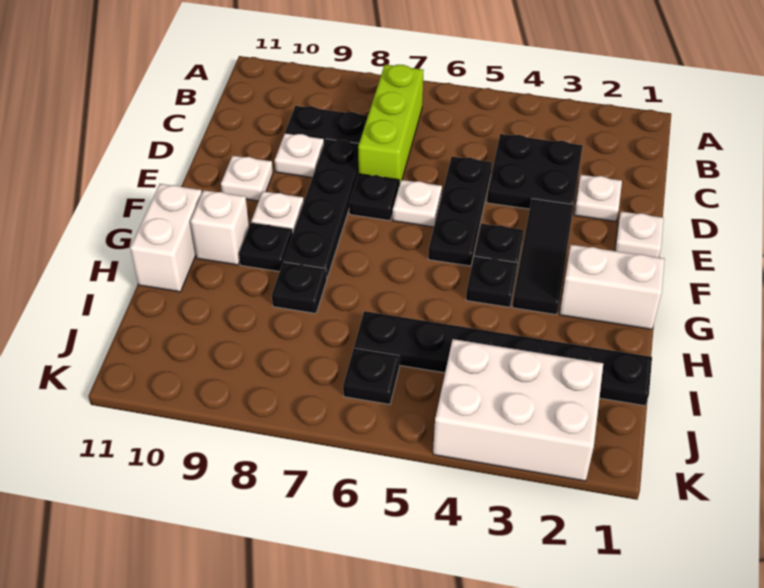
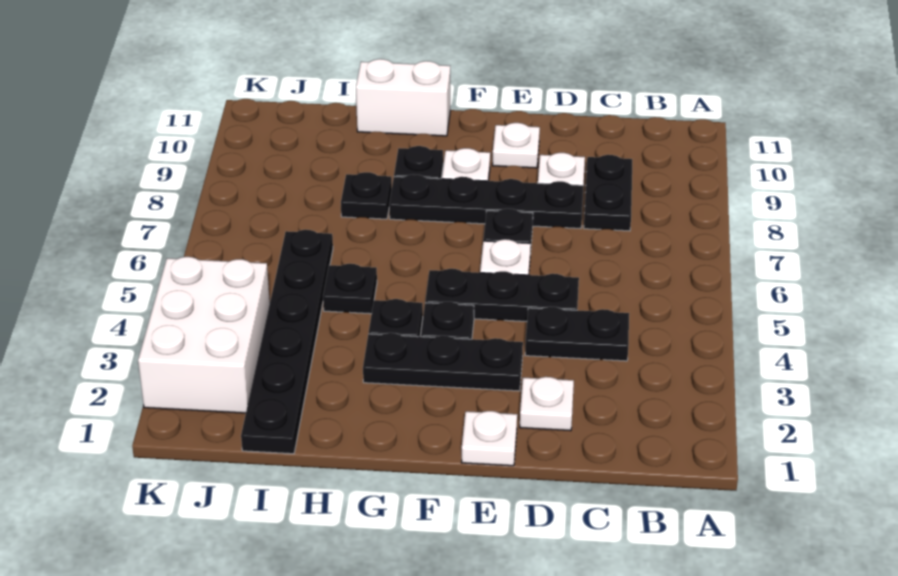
lime 1x3 brick [358,65,424,185] -> none
black 2x2 plate [487,134,583,209] -> black 1x2 plate [525,307,629,361]
black 1x3 tile [513,199,574,315] -> black 1x3 plate [363,333,523,391]
white 1x2 brick [560,245,665,329] -> none
white 1x1 brick [190,190,249,265] -> none
black 1x1 plate [343,348,400,404] -> black 1x1 plate moved to [323,264,377,314]

